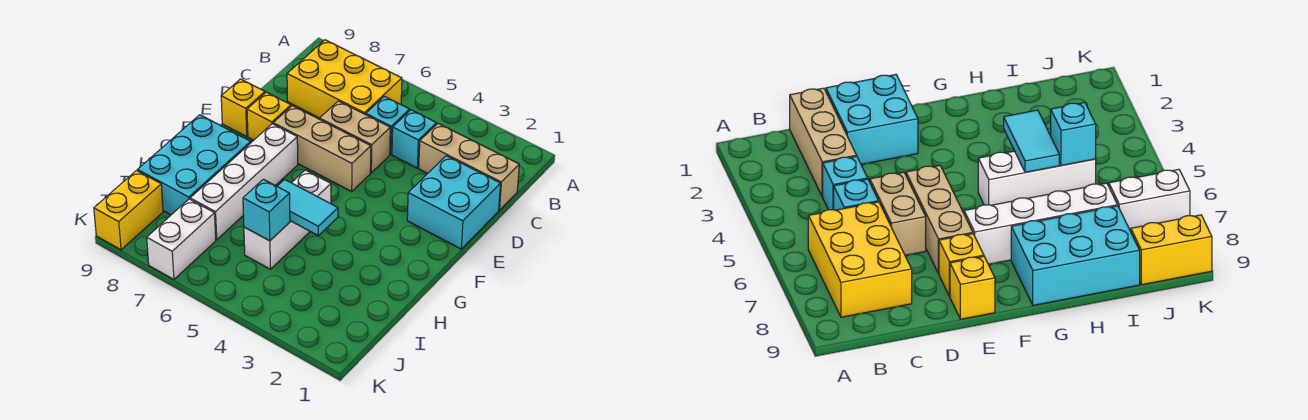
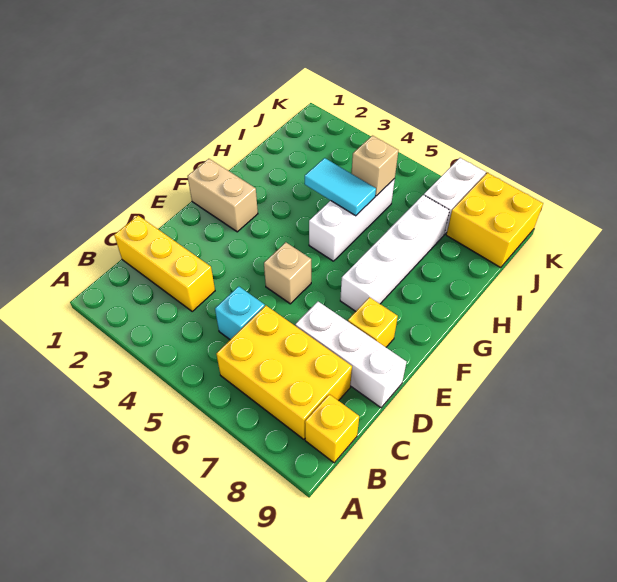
tan 1x3 brick [419,124,519,210] -> yellow 1x3 brick [114,216,215,311]
cyan 1x1 brick [392,110,437,168] -> none
cyan 2x2 brick [407,156,501,249] -> none
tan 1x2 brick [320,101,390,173] -> tan 1x2 brick moved to [187,159,258,232]
none -> white 1x3 brick [295,302,406,408]
tan 1x3 brick [273,106,371,192] -> tan 1x1 brick [264,242,311,304]
yellow 1x1 brick [221,79,265,137] -> yellow 1x1 brick moved to [305,394,359,463]
cyan 2x3 brick [138,115,251,215] -> none
cyan 1x1 brick [243,179,290,241] -> tan 1x1 brick [351,136,398,196]
yellow 1x2 brick [94,170,163,250] -> yellow 2x2 brick [446,173,543,268]

